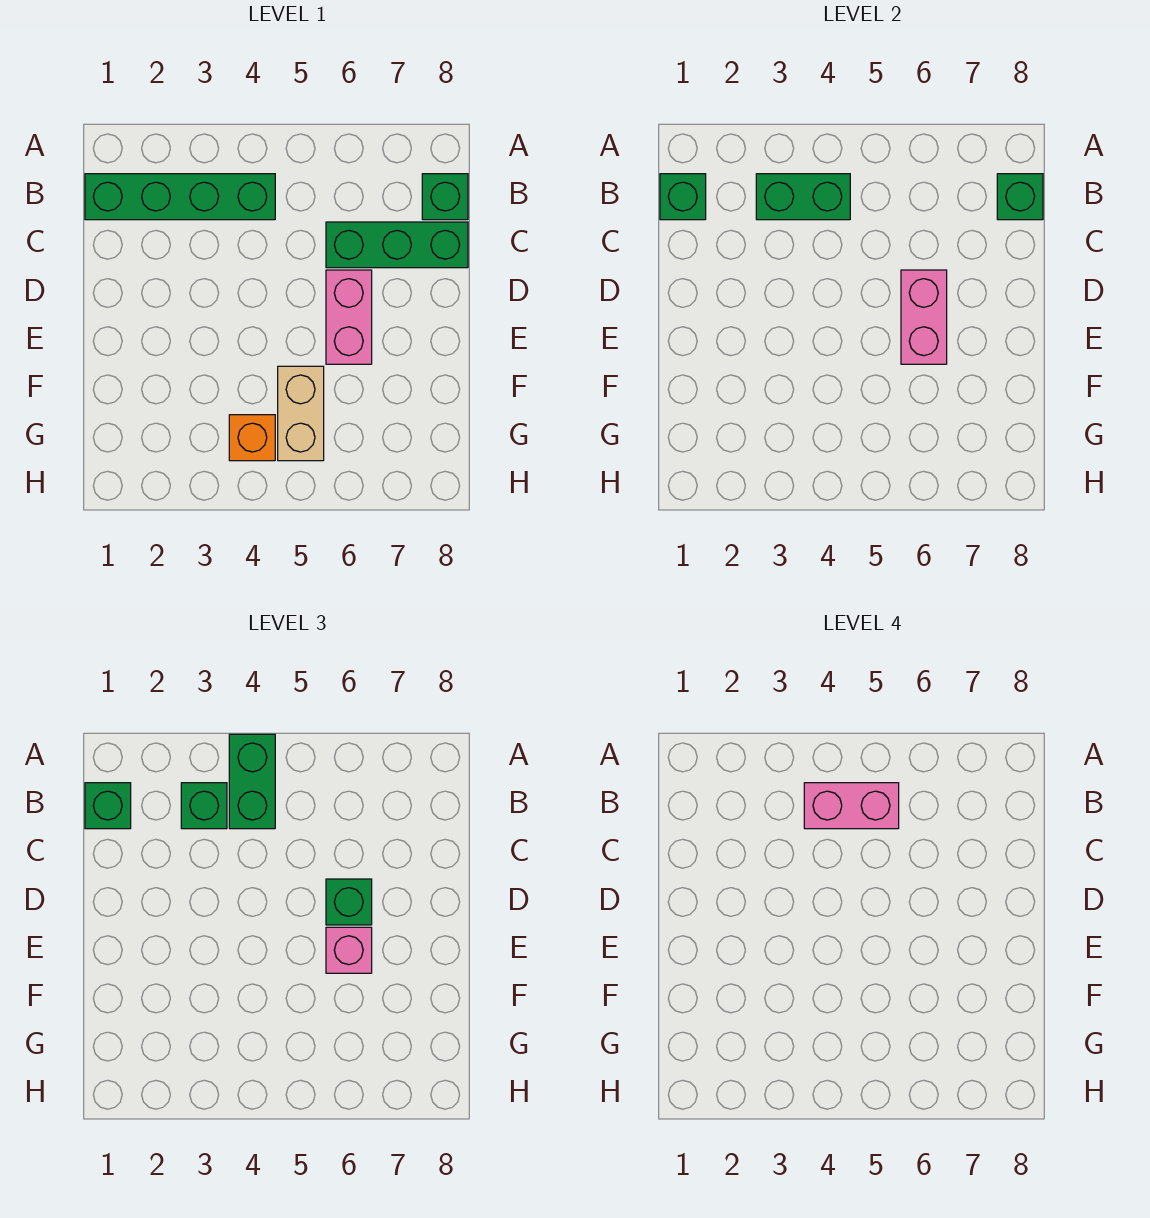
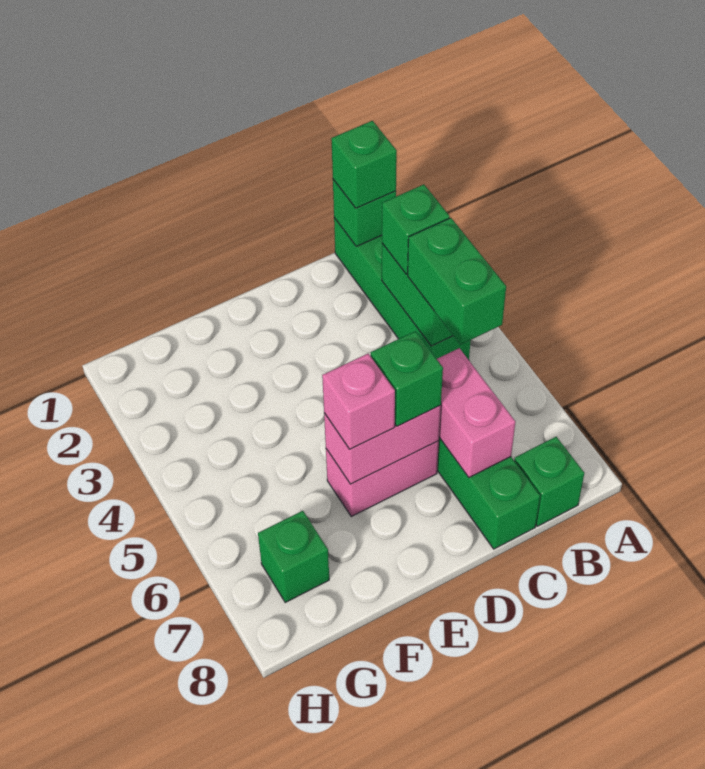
green 1x2 brick [229,734,275,829] -> green 1x2 brick turned to [408,218,506,345]
pink 1x2 brick [804,783,899,829] -> pink 1x2 brick moved to [437,348,515,477]
green 1x1 brick [997,174,1043,220] -> green 1x1 brick moved to [258,511,329,602]
tan 1x2 brick [278,366,324,461] -> none
orange 1x1 brick [229,415,275,461] -> none

